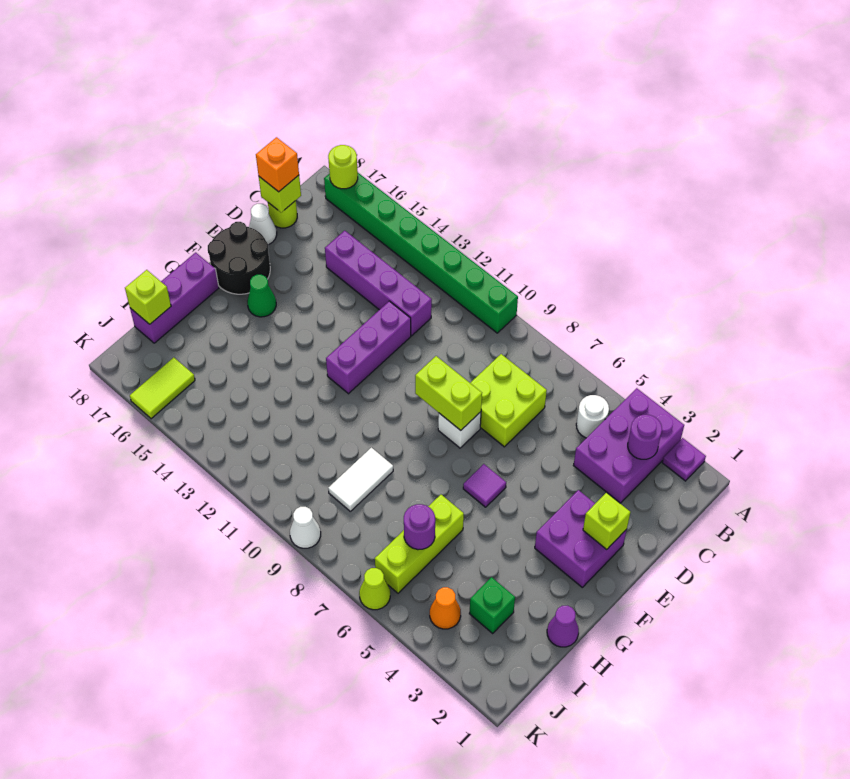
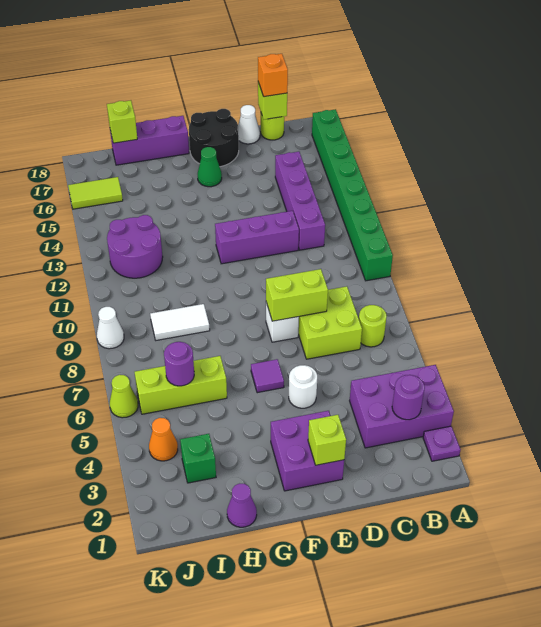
lime 1x1 round brick [328,145,358,189] -> lime 1x1 round brick moved to [359,305,387,347]
white 1x1 round brick [576,395,609,438] -> white 1x1 round brick moved to [289,365,317,408]
lime 1x2 brick [415,356,482,430] -> lime 1x2 brick turned to [266,269,328,321]
none -> purple 2x2 round brick [107,215,163,278]

